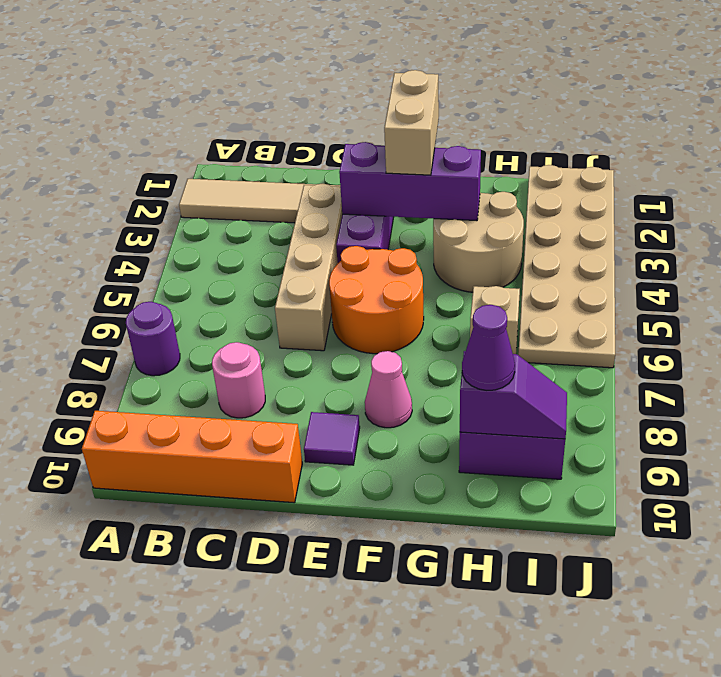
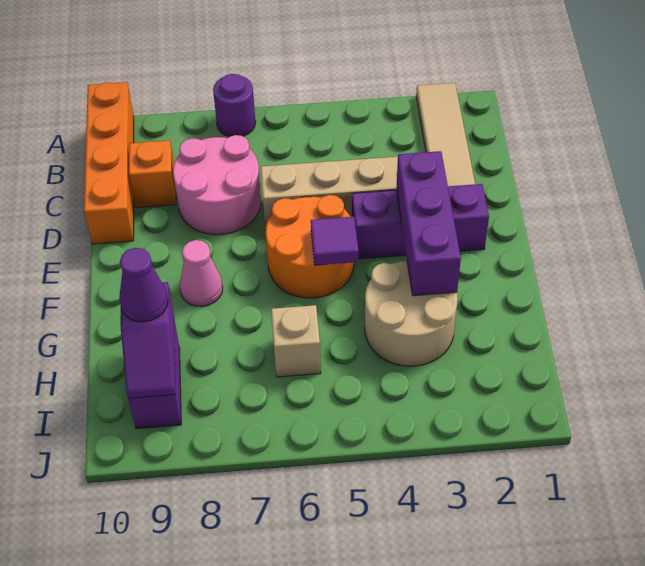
pink 1x1 round brick [212,342,265,418] -> pink 2x2 round brick [173,135,261,235]
none -> orange 1x1 brick [129,140,176,208]
purple 1x1 tile [304,412,360,465] -> purple 1x1 tile moved to [311,217,359,265]
tan 1x2 brick [384,70,439,175] -> none
tan 2x6 plate [518,165,615,368] -> none

